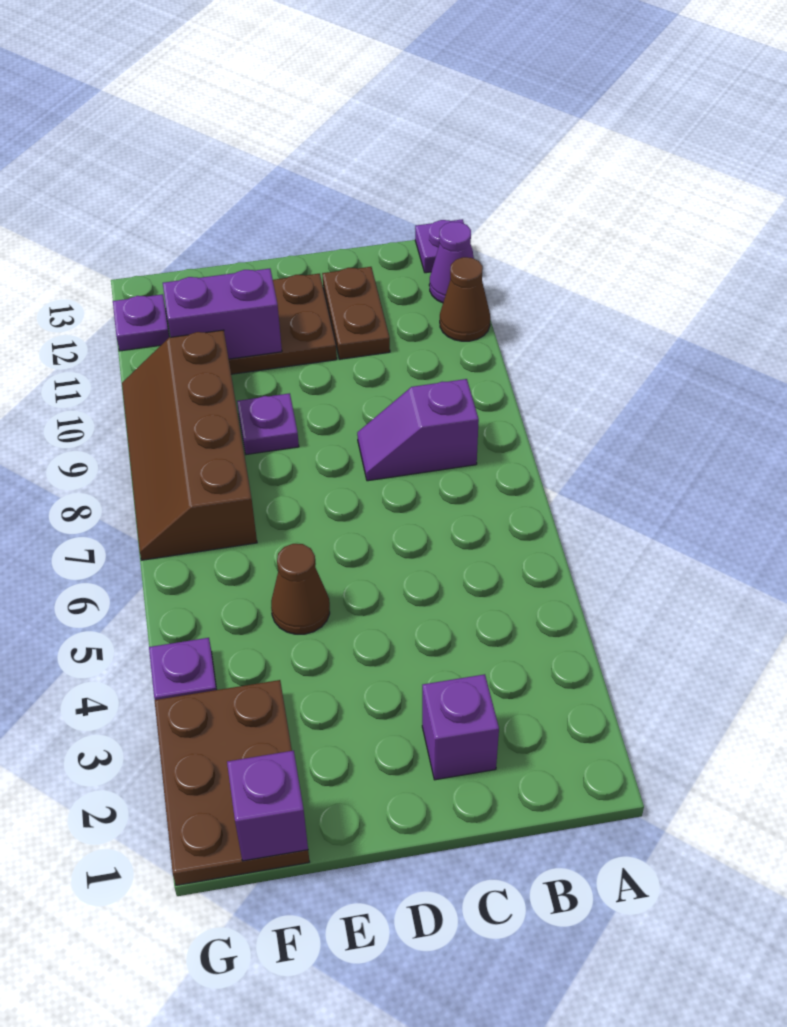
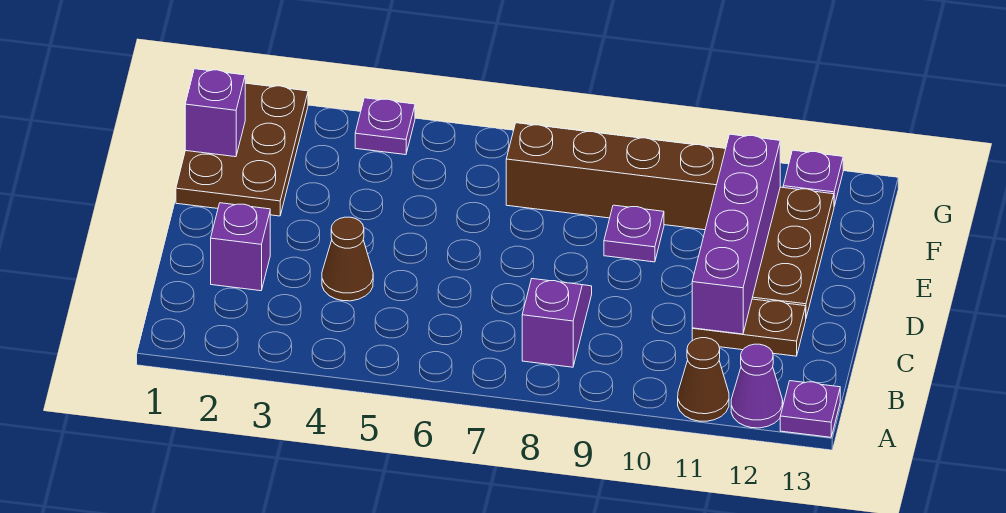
brown 1x1 cone [271,544,330,634] -> brown 1x1 cone moved to [322,217,373,301]
purple 1x2 brick [163,269,282,359] -> purple 1x4 brick [692,134,780,334]
brown 2x3 plate [154,680,310,885] -> brown 2x3 plate turned to [176,83,308,216]

